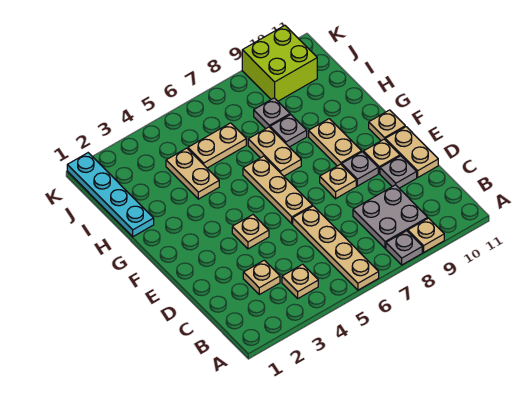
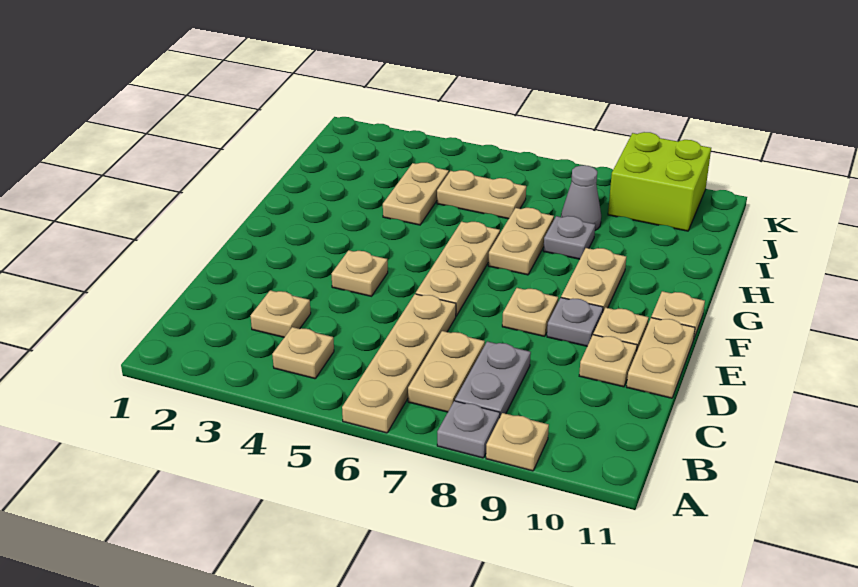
none -> tan 1x2 plate [408,331,485,412]
grey 2x2 plate [353,185,428,248] -> grey 1x2 plate [455,341,531,416]
grey 1x1 plate [380,156,417,188] -> tan 1x1 plate [579,335,637,387]
cyan 1x4 plate [67,153,154,237] -> none
grey 1x1 plate [254,98,290,129] -> grey 1x1 cone [561,165,601,230]

